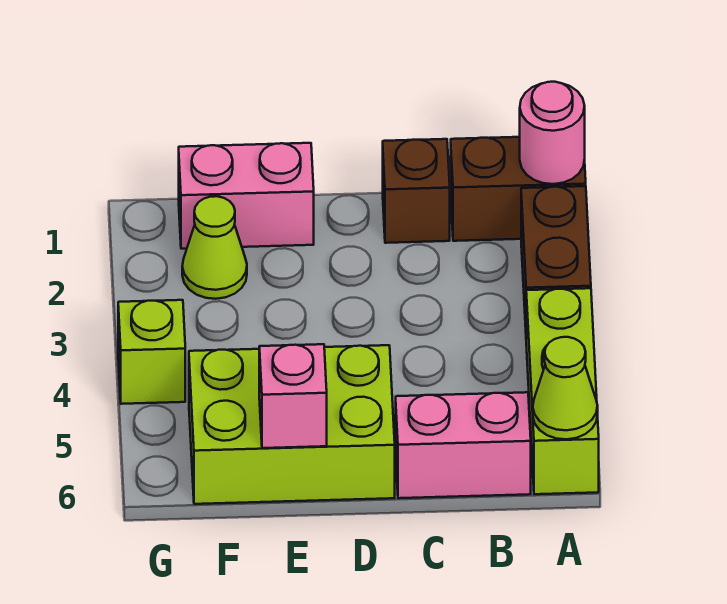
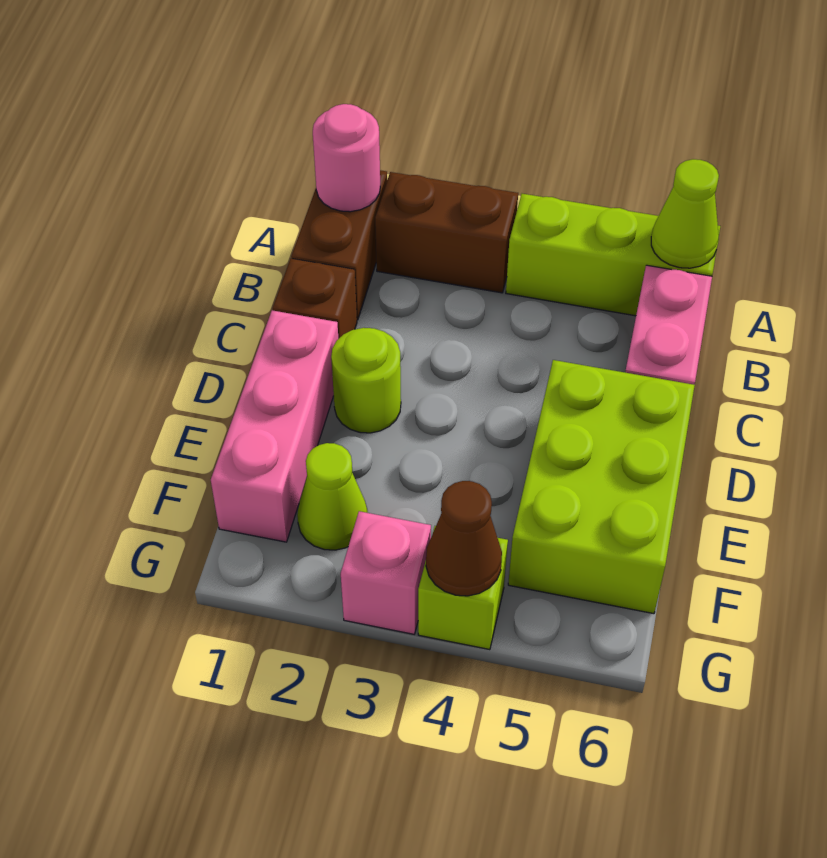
none -> lime 1x1 round brick [331,328,401,433]
pink 1x2 brick [179,143,314,249] -> pink 1x3 brick [211,310,338,542]
pink 1x1 brick [259,344,327,448] -> pink 1x1 brick moved to [341,511,431,634]
none -> brown 1x1 cone [426,481,502,596]

